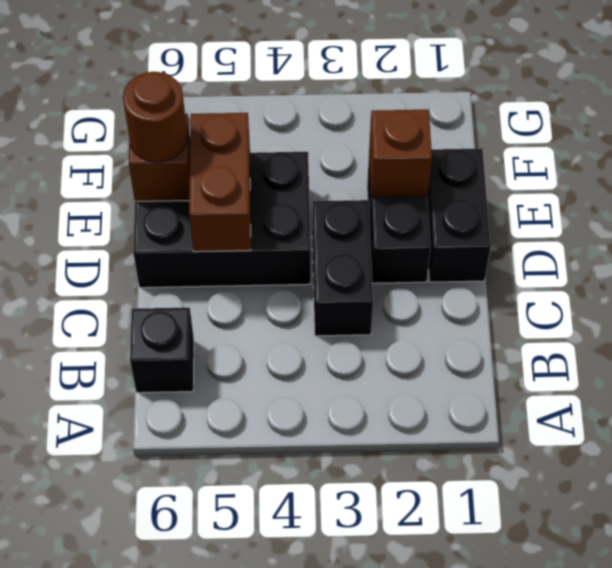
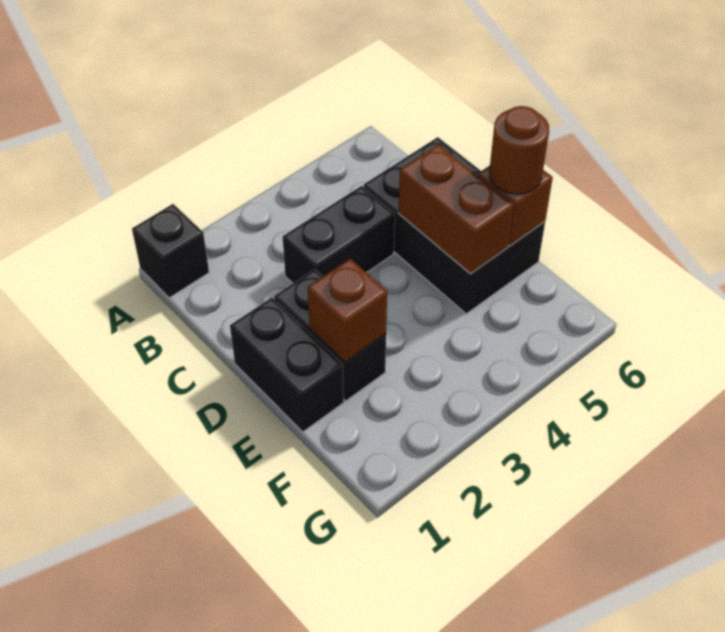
black 1x1 brick [130,307,194,393] -> black 1x1 brick moved to [132,204,209,298]
black 1x2 brick [312,200,373,336] -> black 1x2 brick turned to [283,186,395,283]
black 2x3 brick [133,152,311,288] -> black 2x3 brick turned to [364,137,545,314]

